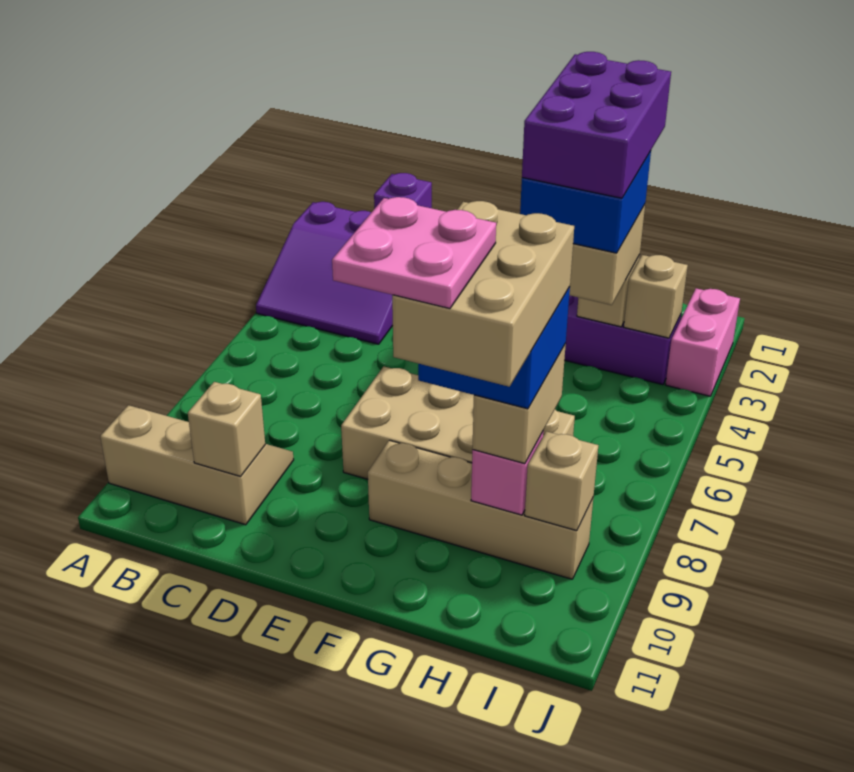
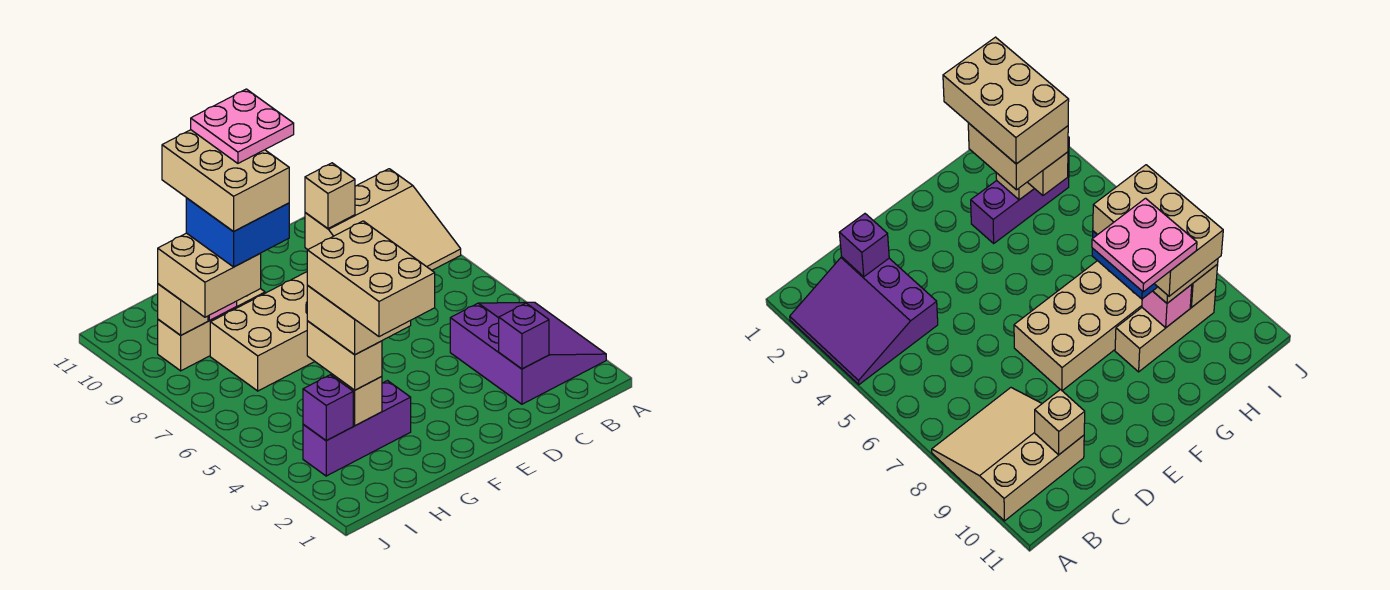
purple 3x3 slope [256,202,393,344] -> purple 3x3 slope turned to [450,302,606,404]
tan 2x3 slope [100,405,294,525] -> tan 3x3 slope [305,169,461,270]
tan 1x4 brick [368,440,593,579] -> tan 1x3 brick [158,289,265,371]
purple 2x3 brick [522,52,671,198] -> tan 2x3 brick [307,221,435,337]
blue 2x2 brick [520,151,651,253] -> tan 2x2 brick [307,286,411,355]
tan 1x2 brick [472,344,566,464] -> tan 2x2 brick [158,233,261,317]
tan 1x1 brick [624,255,688,338] -> purple 1x1 brick [303,375,353,441]
pink 1x2 brick [666,288,740,396] -> none

